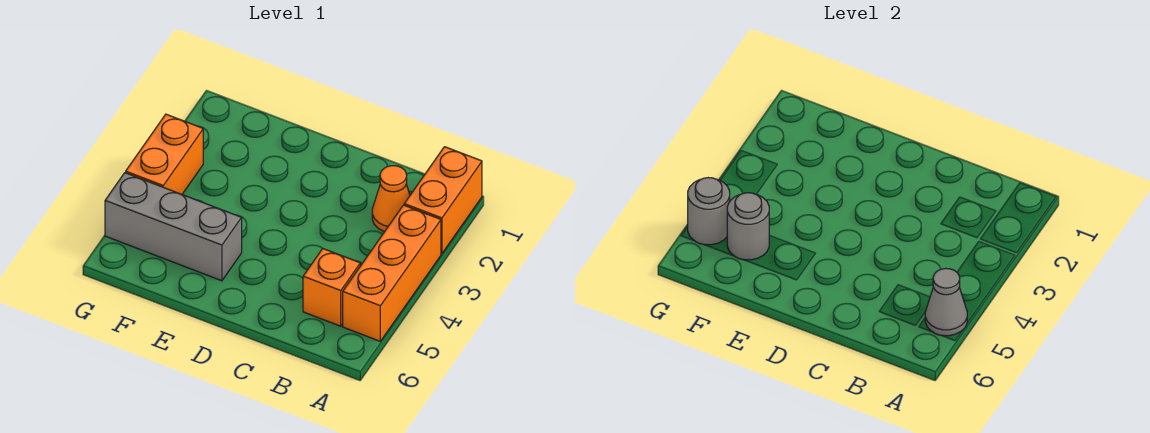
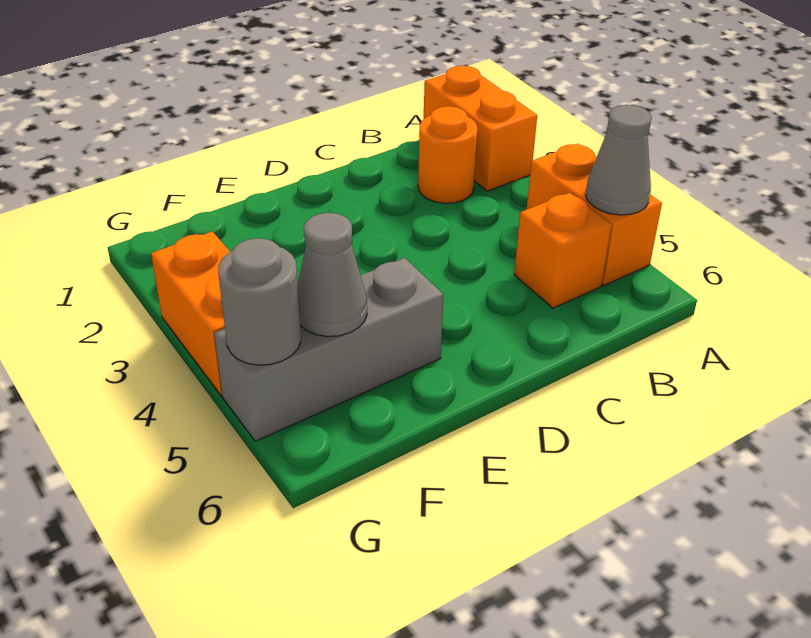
orange 1x3 brick [343,205,441,341] -> orange 1x2 brick [527,144,662,285]
orange 1x1 cone [372,166,410,232] -> orange 1x1 round brick [418,106,478,203]
grey 1x1 round brick [727,193,769,260] -> grey 1x1 cone [298,213,367,336]

